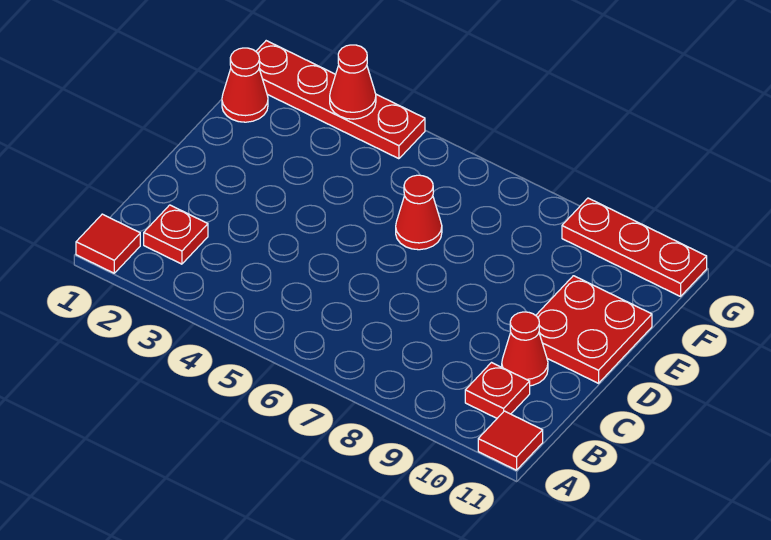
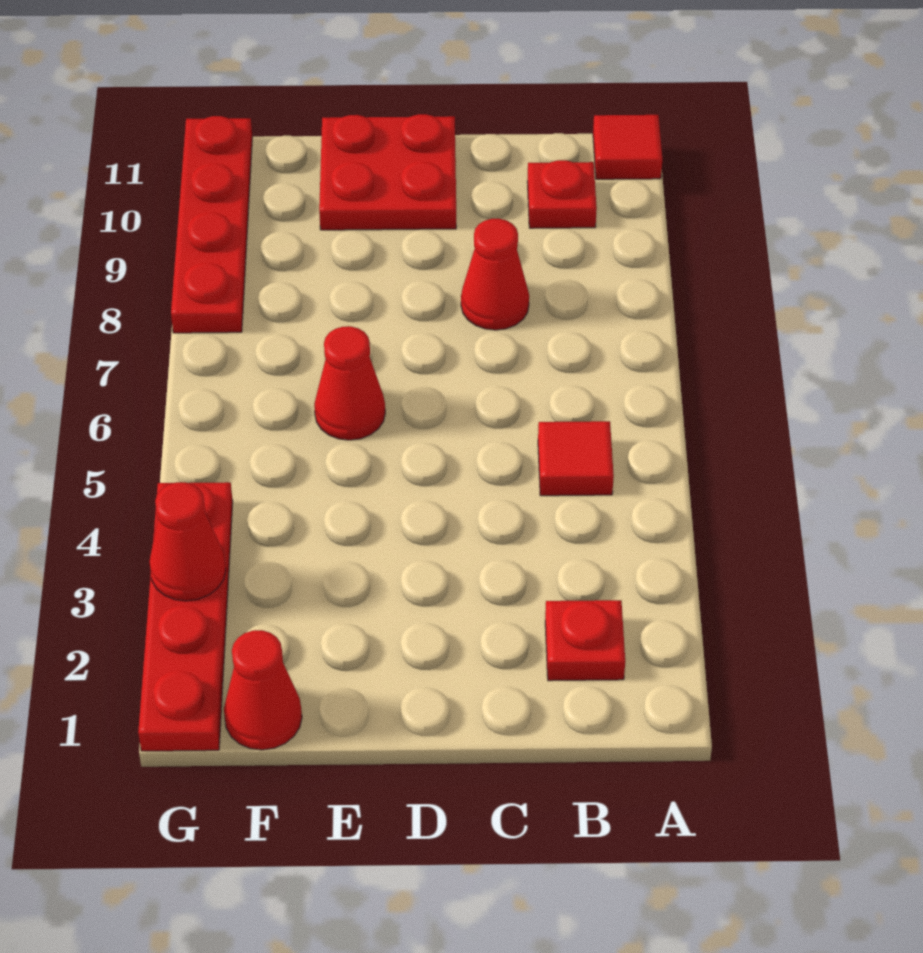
red 1x1 tile [76,214,140,273] -> red 1x1 tile moved to [538,421,614,496]
red 1x1 cone [502,312,548,386] -> red 1x1 cone moved to [461,219,529,330]
red 1x3 plate [562,198,707,296] -> red 1x4 plate [171,116,252,333]

